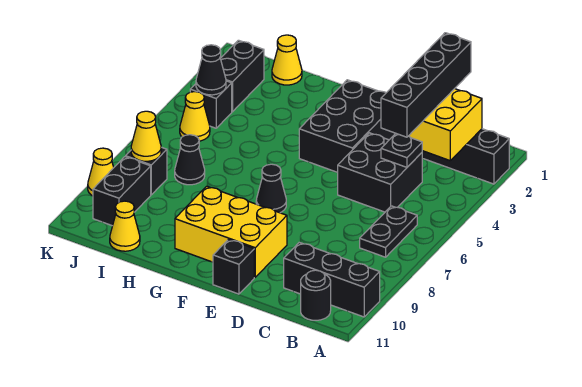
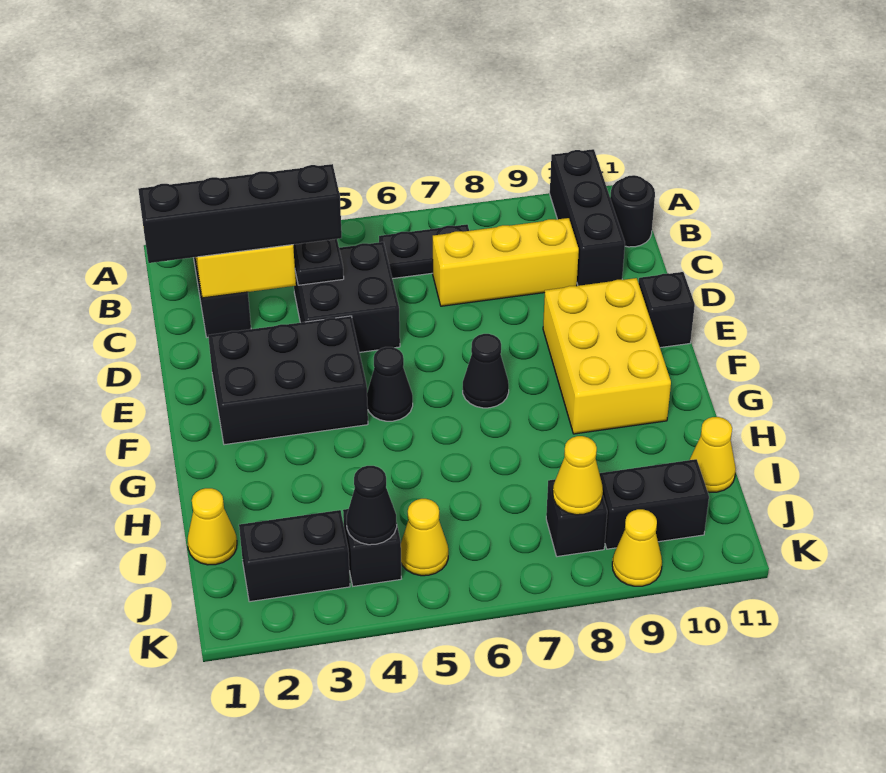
none -> yellow 1x3 brick [433,218,579,306]
black 1x1 cone [175,135,205,185] -> black 1x1 cone moved to [367,347,413,421]

